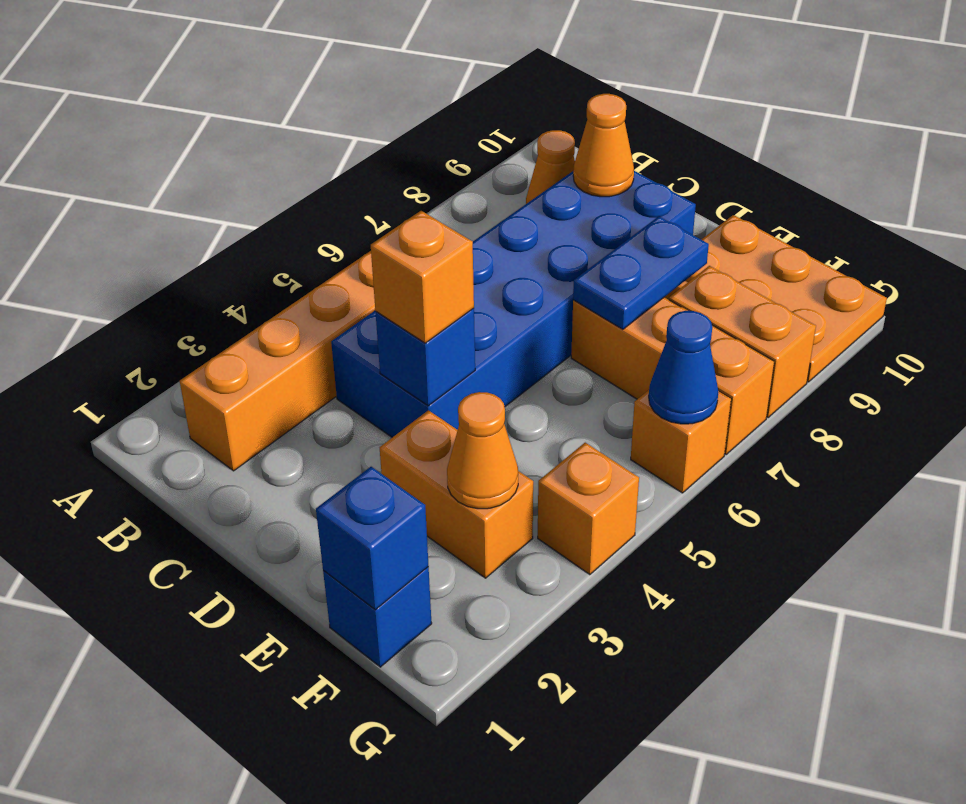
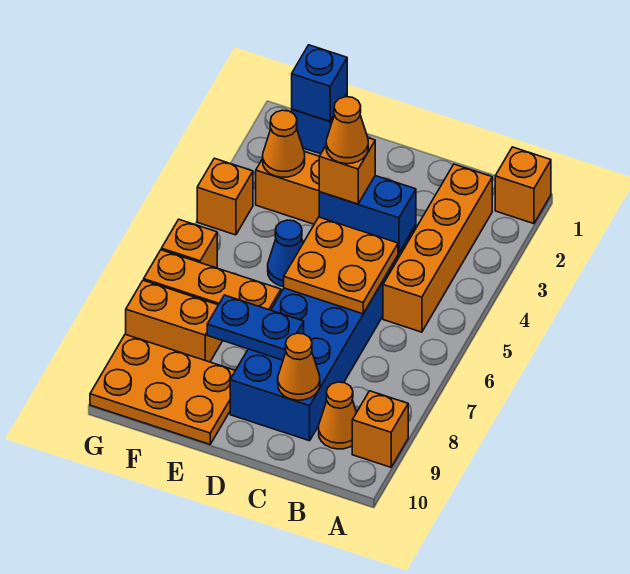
none -> orange 1x1 brick [495,147,551,224]
none -> orange 1x1 brick [352,391,408,467]
none -> orange 2x2 plate [284,217,398,314]
blue 1x1 brick [376,308,475,406] -> blue 1x2 brick [319,176,416,253]
none -> orange 1x1 cone [326,97,368,164]
blue 1x2 plate [573,216,709,329] -> blue 1x2 plate turned to [207,295,304,360]
blue 1x1 cone [649,311,718,424] -> blue 1x1 cone moved to [268,220,303,287]

